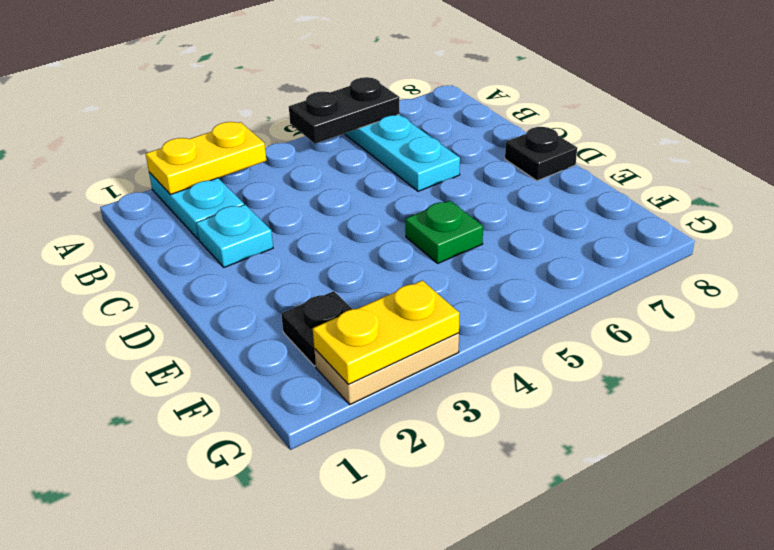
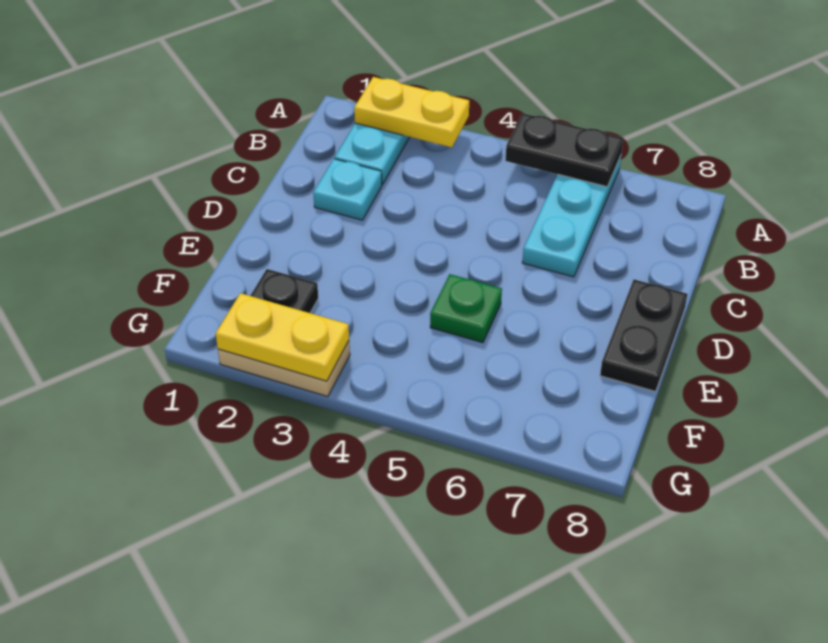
black 1x1 plate [505,127,577,181] -> black 1x2 plate [600,280,688,392]

